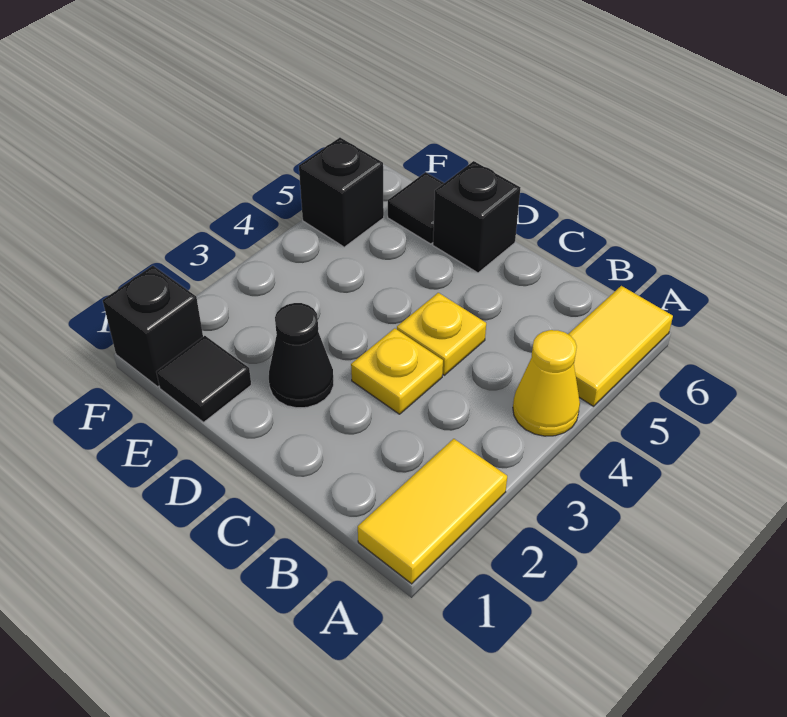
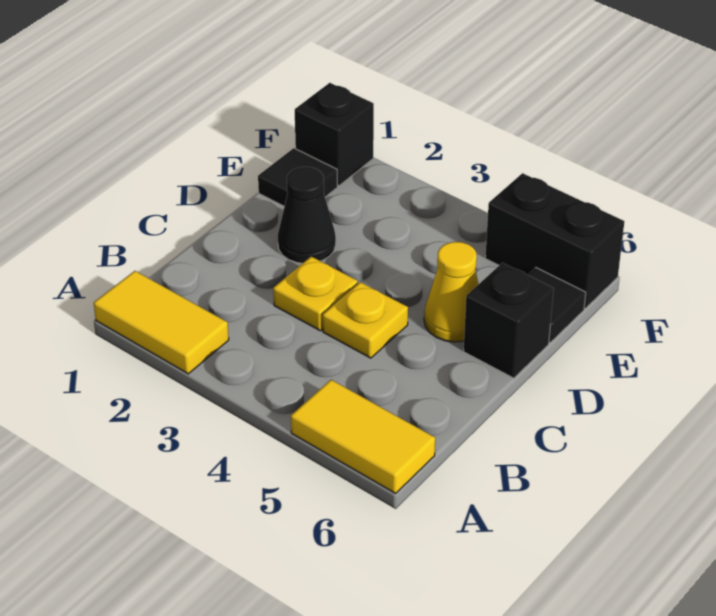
yellow 1x1 cone [513,330,580,436] -> yellow 1x1 cone moved to [424,242,478,342]
black 1x1 brick [299,138,384,247] -> black 1x2 brick [485,173,624,308]

